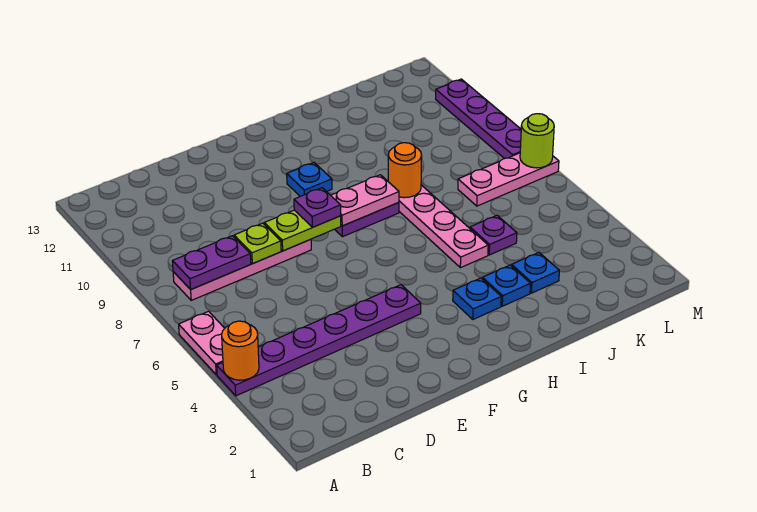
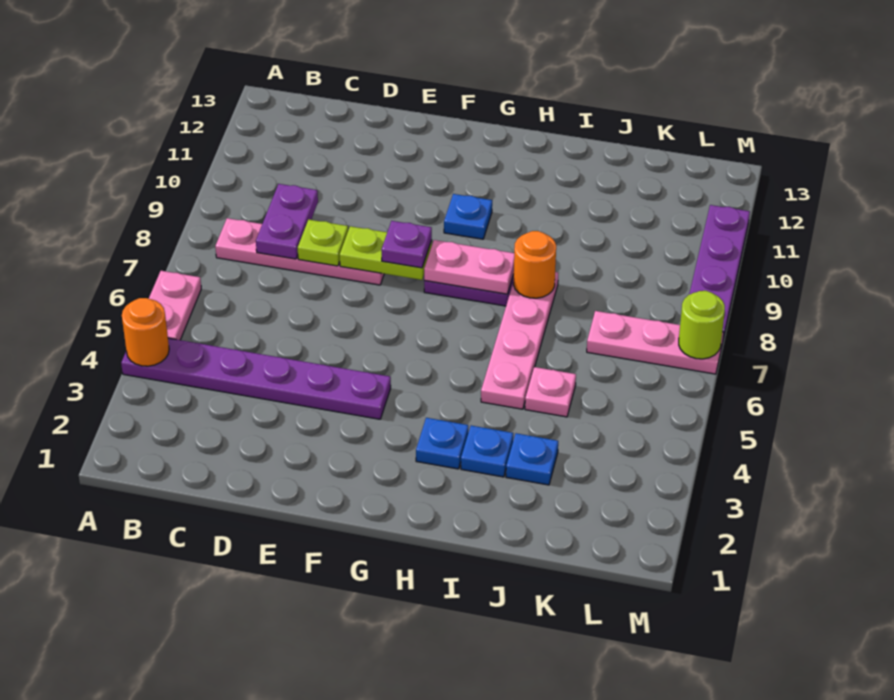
purple 1x2 plate [172,236,251,290] -> purple 1x2 plate turned to [256,184,318,259]
purple 1x1 plate [470,215,517,255] -> pink 1x1 plate [525,367,576,417]

